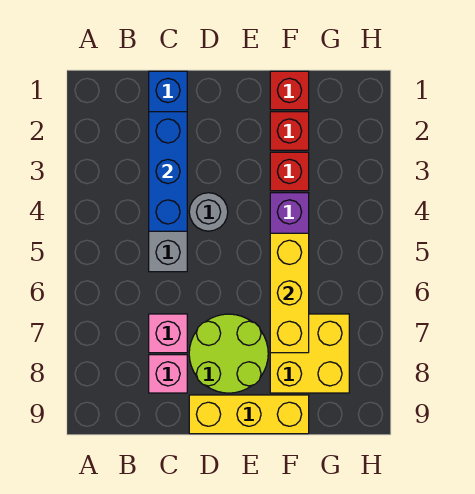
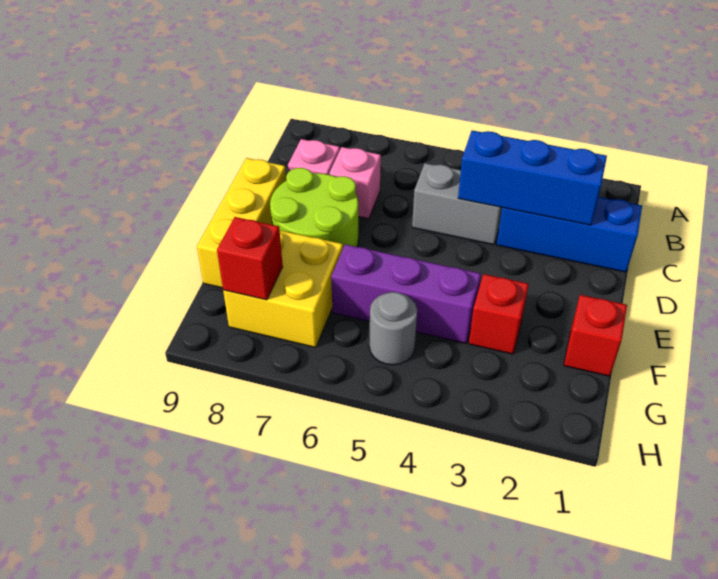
grey 1x1 round brick [189,193,228,231] -> grey 1x1 round brick moved to [369,292,417,365]
red 1x1 brick [270,112,309,150] -> red 1x1 brick moved to [217,217,283,300]
yellow 1x3 brick [270,233,309,353] -> none

